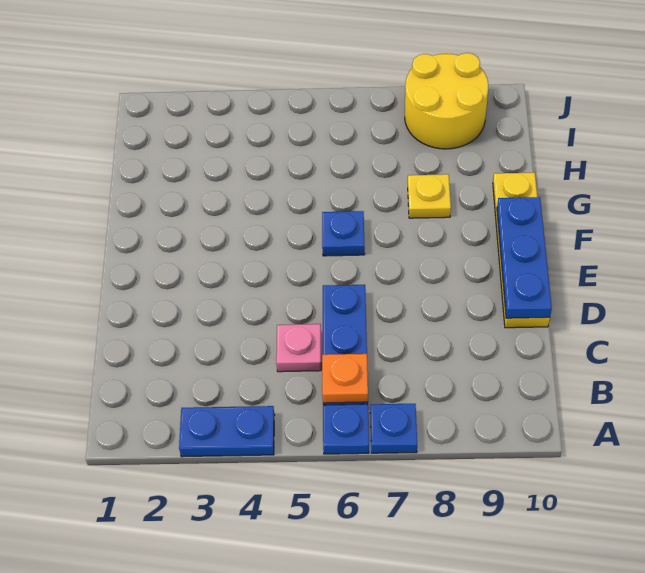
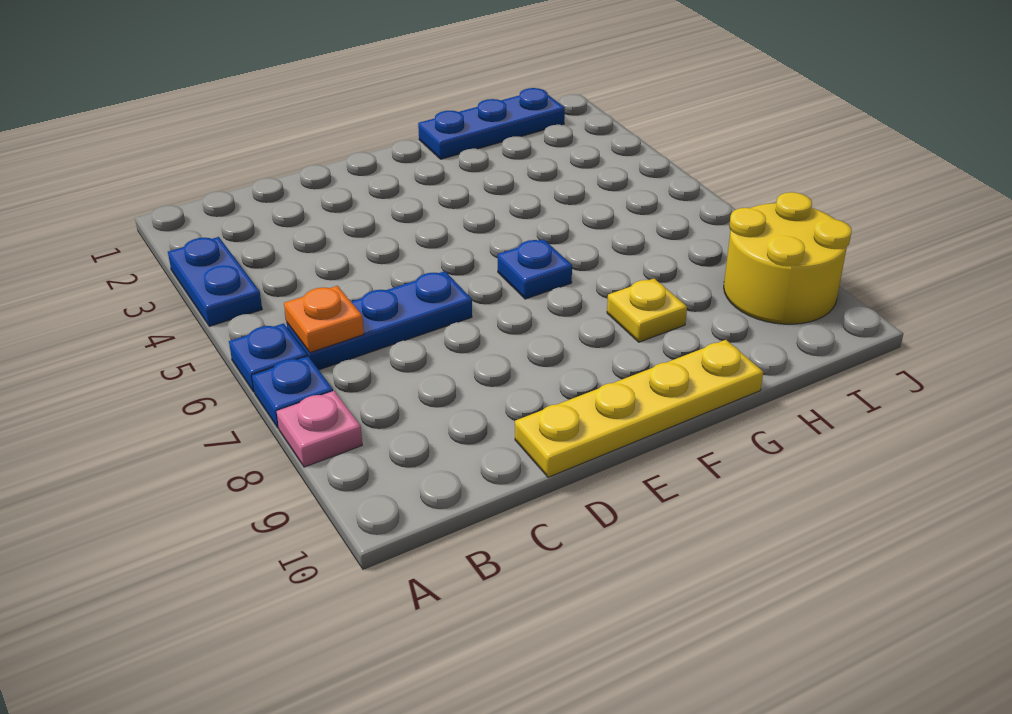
pink 1x1 plate [276,324,321,372] -> pink 1x1 plate moved to [277,391,362,467]
blue 1x3 plate [497,197,552,318] -> blue 1x3 plate moved to [418,88,565,159]

